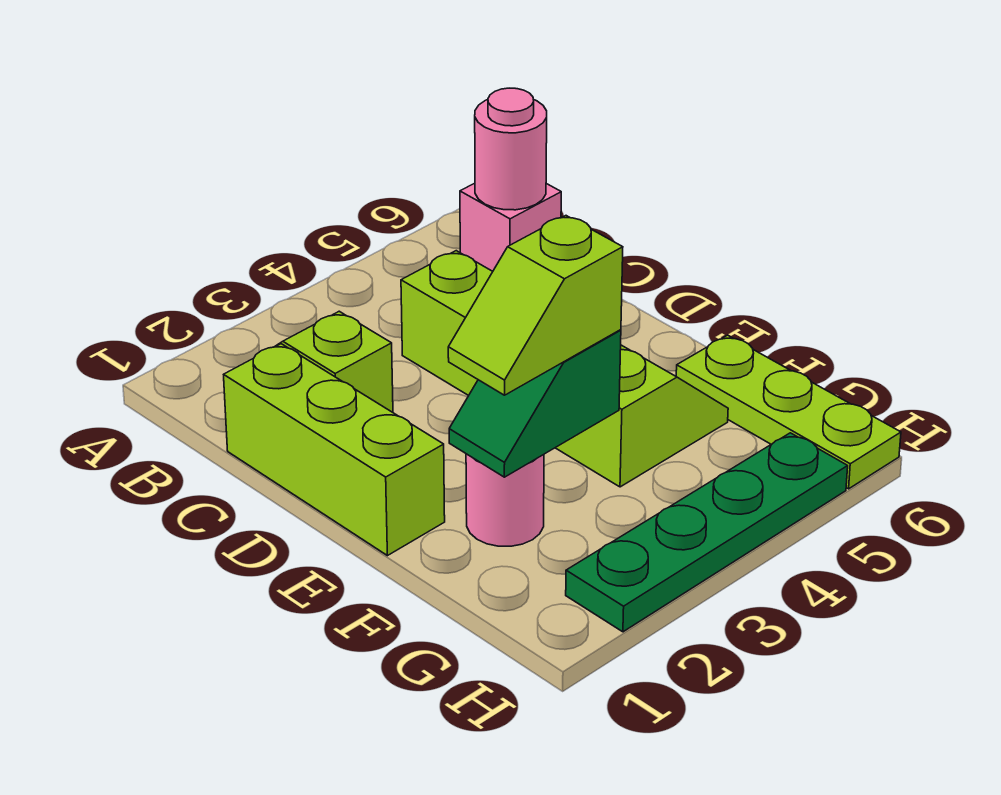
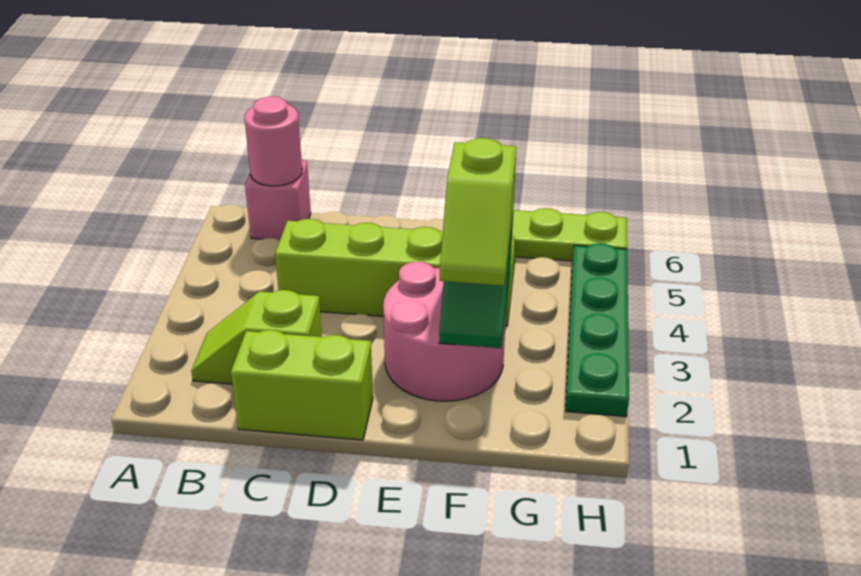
lime 1x3 brick [224,344,445,556] -> lime 1x2 brick [231,330,373,440]
pink 1x1 round brick [466,454,544,546] -> pink 2x2 round brick [383,262,506,401]

